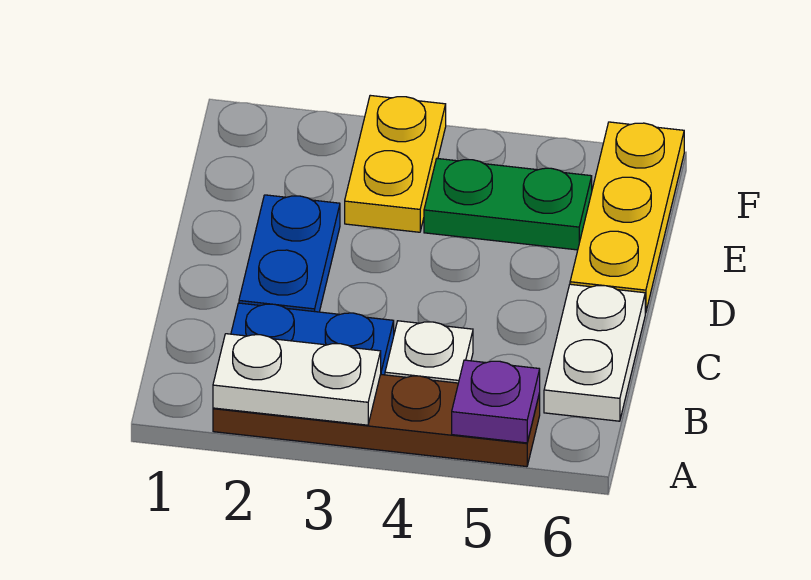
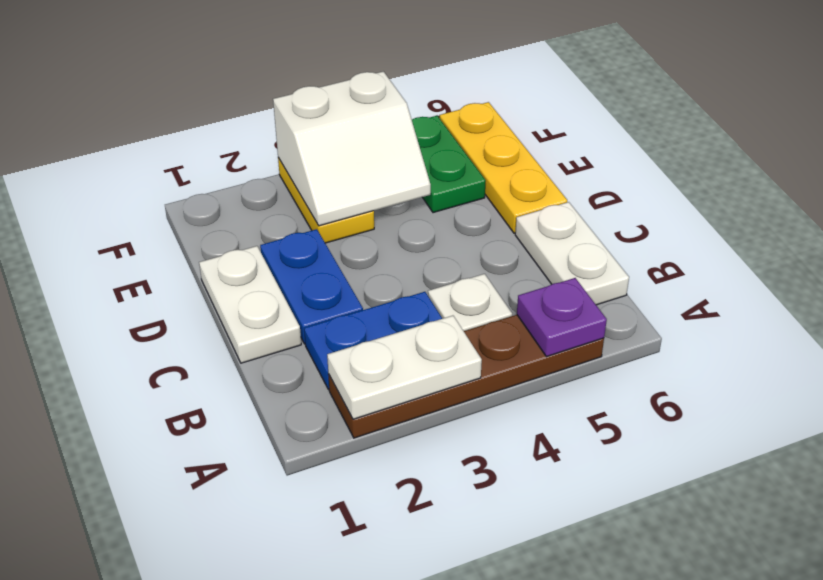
none -> white 1x2 plate [199,246,301,363]
none -> white 2x2 slope [273,72,431,226]
green 1x2 plate [424,159,592,250] -> green 1x2 plate turned to [412,116,486,213]

